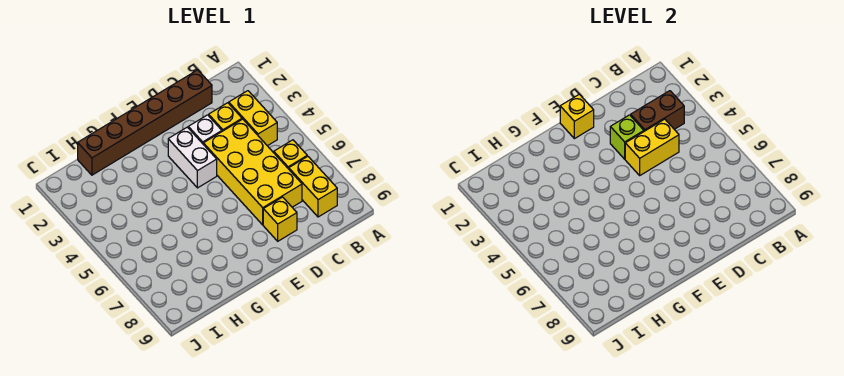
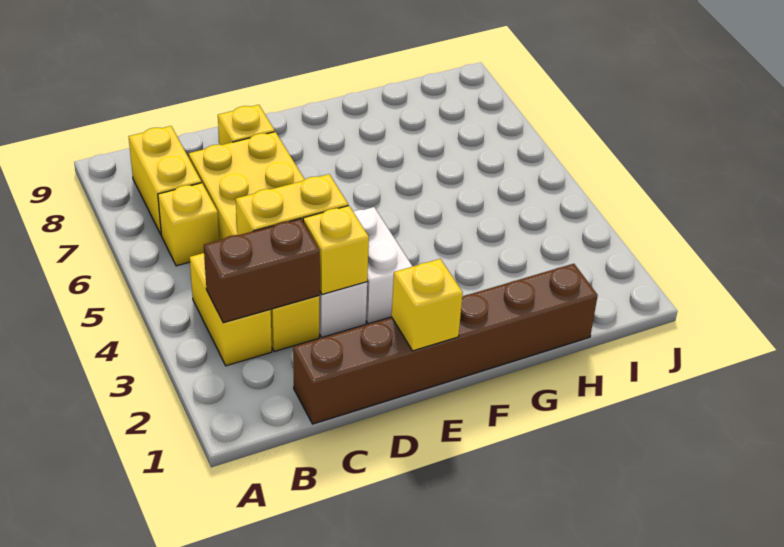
lime 1x1 brick [610,115,644,159] -> yellow 1x1 brick [303,206,369,294]

